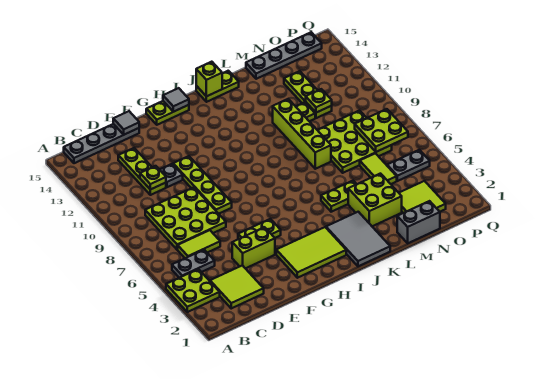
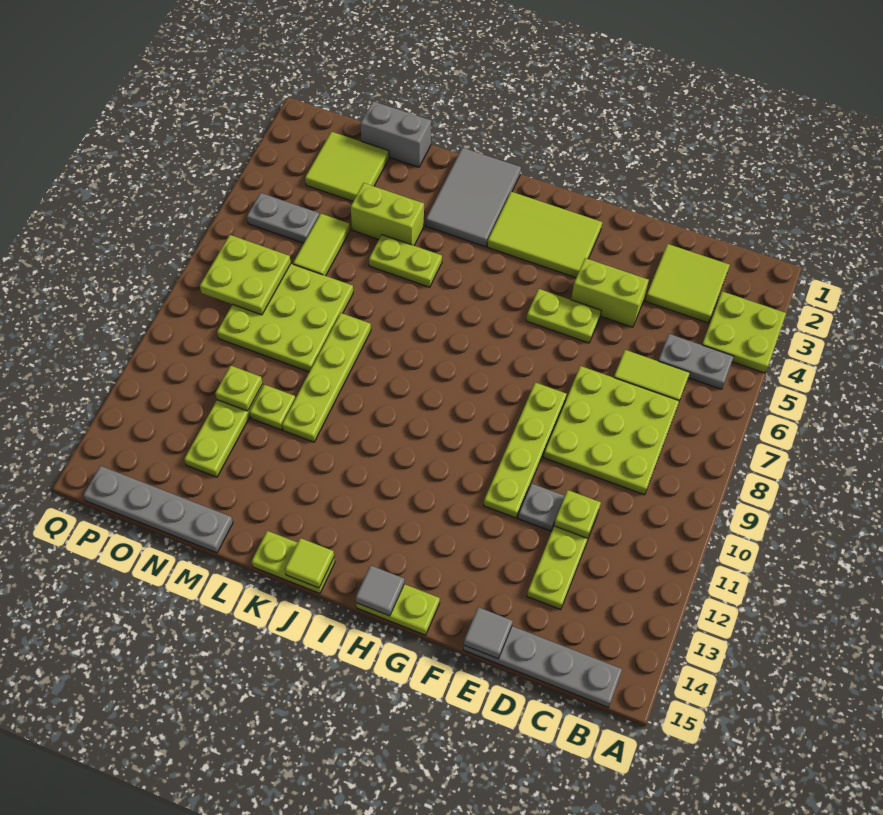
lime 1x1 brick [196,62,222,97] -> lime 1x1 tile [285,538,334,588]
lime 2x2 brick [348,174,402,226] -> lime 1x2 brick [351,183,424,246]
lime 1x4 brick [273,99,331,169] -> lime 1x4 plate [282,313,371,442]

